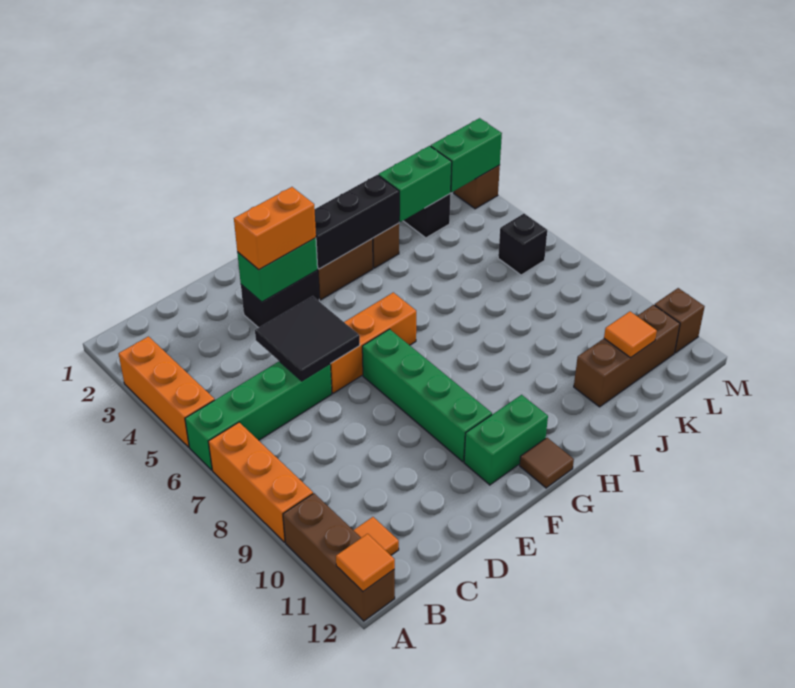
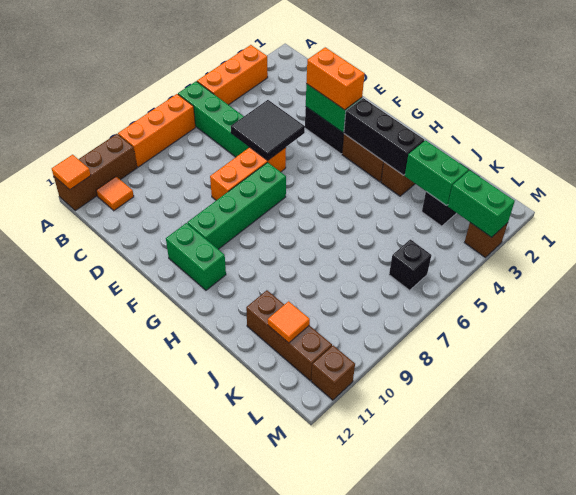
orange 1x3 brick [330,292,416,393] -> orange 1x3 brick turned to [210,147,286,200]
brown 1x1 tile [520,438,574,488] -> none

